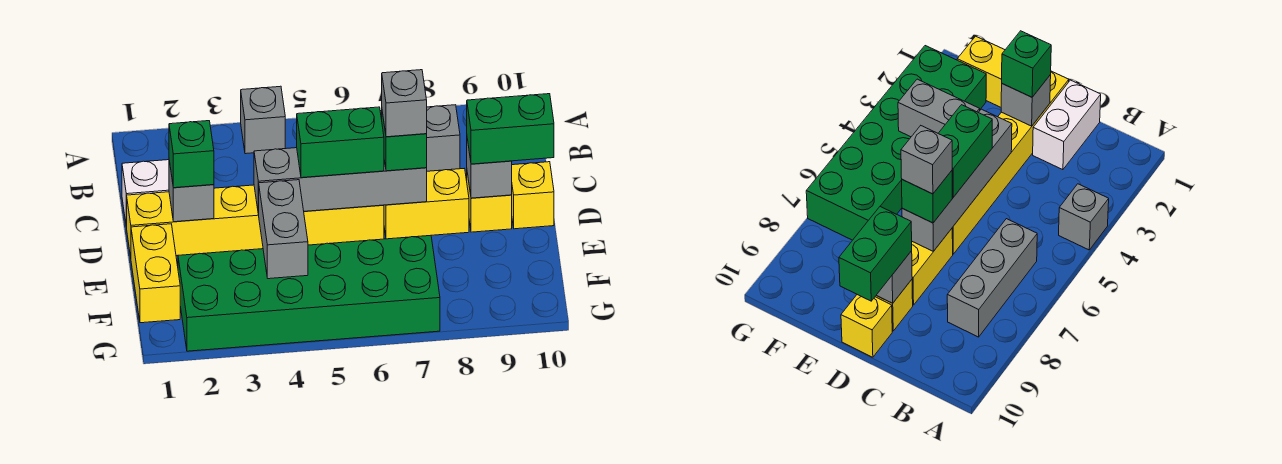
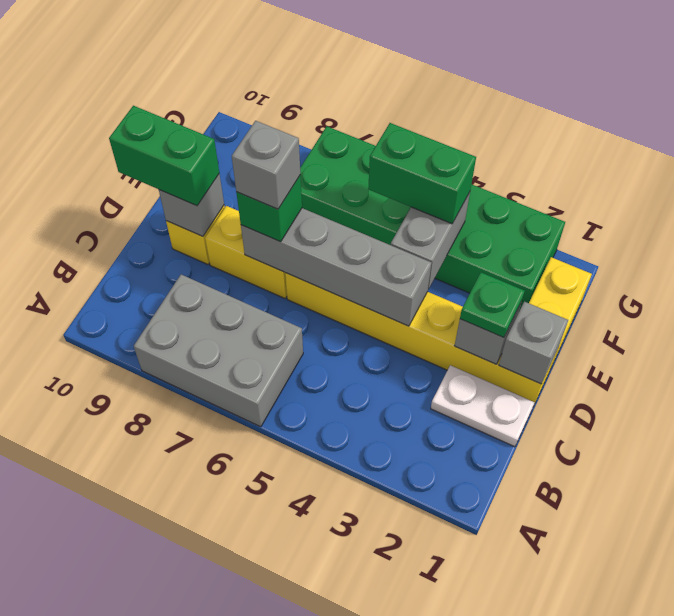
grey 1x1 brick [241,86,285,154] -> grey 1x1 brick moved to [499,302,568,384]
grey 1x3 brick [380,105,460,171] -> grey 2x3 brick [134,275,303,427]
white 1x2 brick [122,160,169,227] -> white 1x2 plate [431,365,535,447]
green 1x1 brick [169,121,214,188] -> green 1x1 plate [460,272,525,338]
green 1x2 brick [297,107,384,178] -> green 1x2 brick moved to [368,123,476,224]
yellow 1x1 brick [512,162,554,229] -> none

